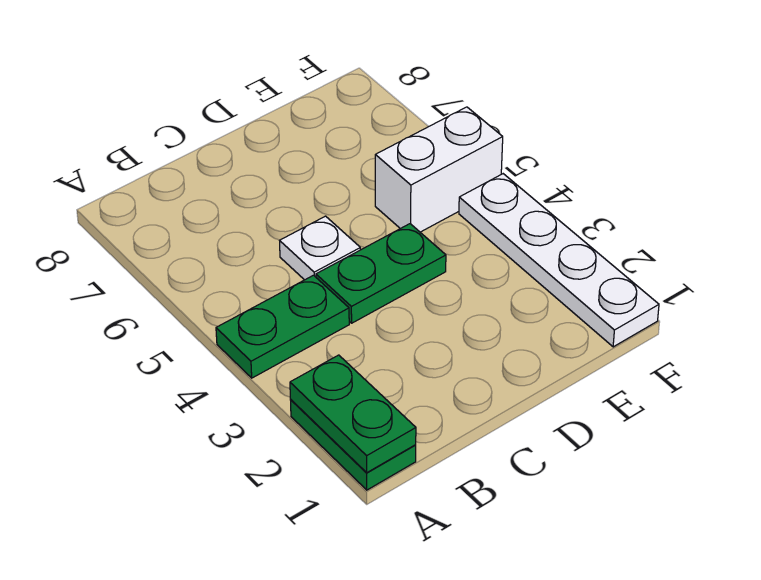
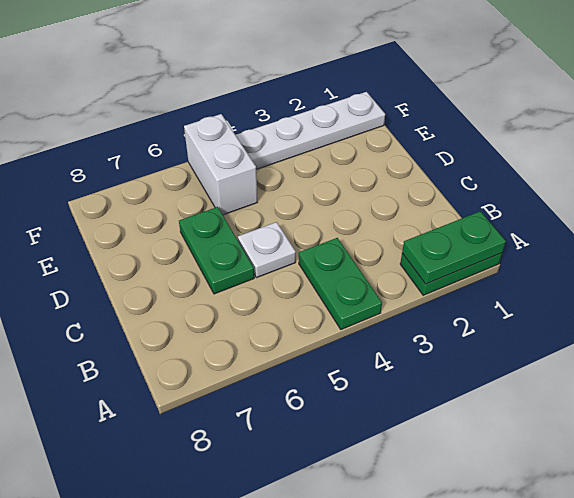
green 1x2 plate [316,224,446,323] -> green 1x2 plate moved to [179,207,254,294]

